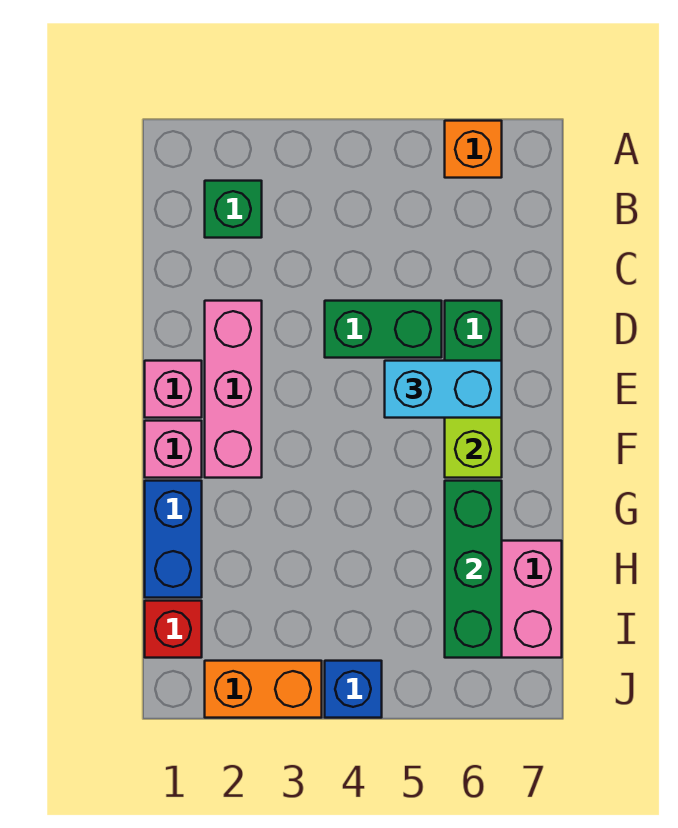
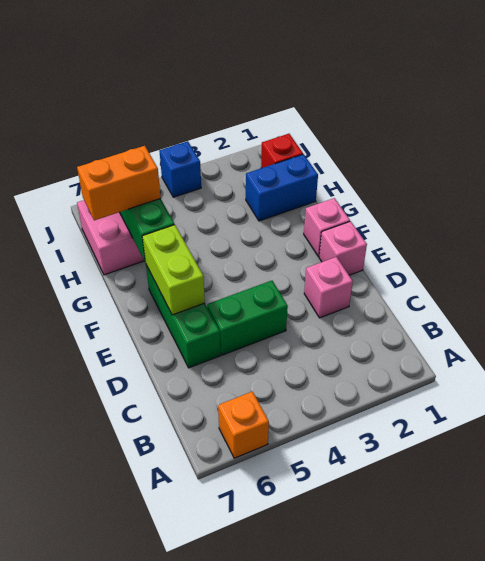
green 1x1 brick [205,181,262,238] -> none
pink 1x3 brick [205,301,262,478] -> pink 1x1 brick [304,257,353,318]
cyan 1x2 brick [385,361,502,418] -> none
blue 1x2 brick [145,481,202,598] -> blue 1x2 brick turned to [246,154,318,221]
orange 1x2 brick [205,661,322,718] -> orange 1x2 brick moved to [77,146,161,220]

